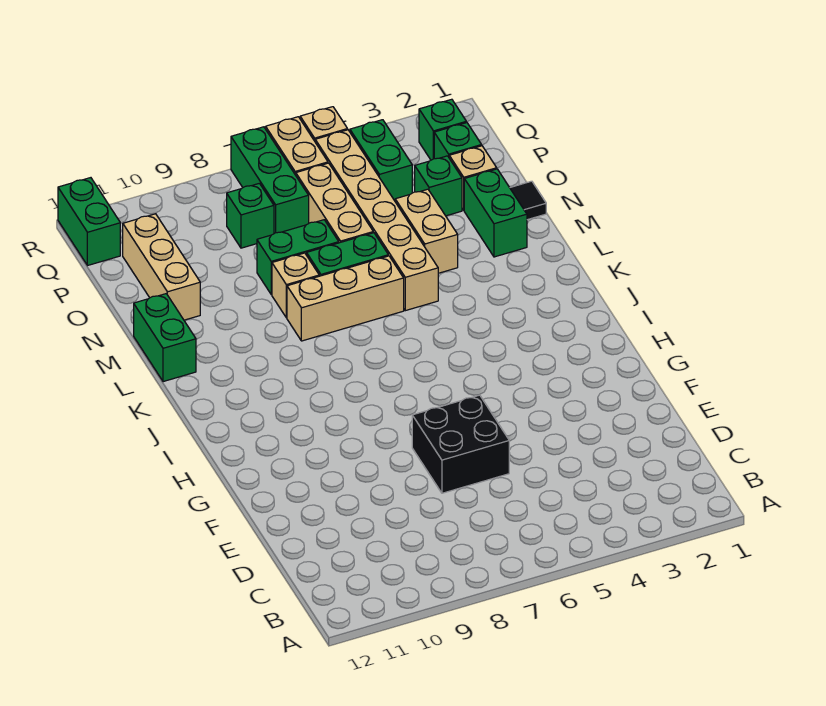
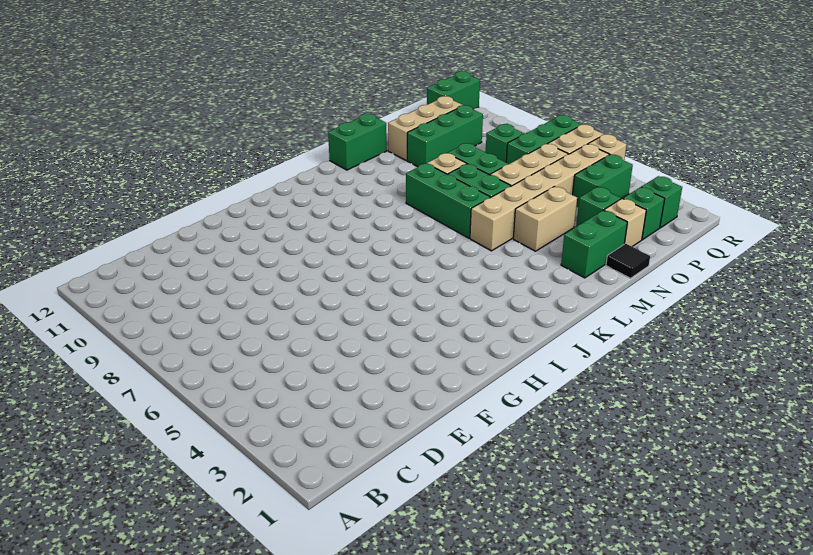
black 2x2 brick [412,395,509,493] -> none
tan 1x3 brick [287,256,404,341] -> green 1x3 brick [406,164,490,238]
none -> green 1x3 brick [407,105,483,167]

